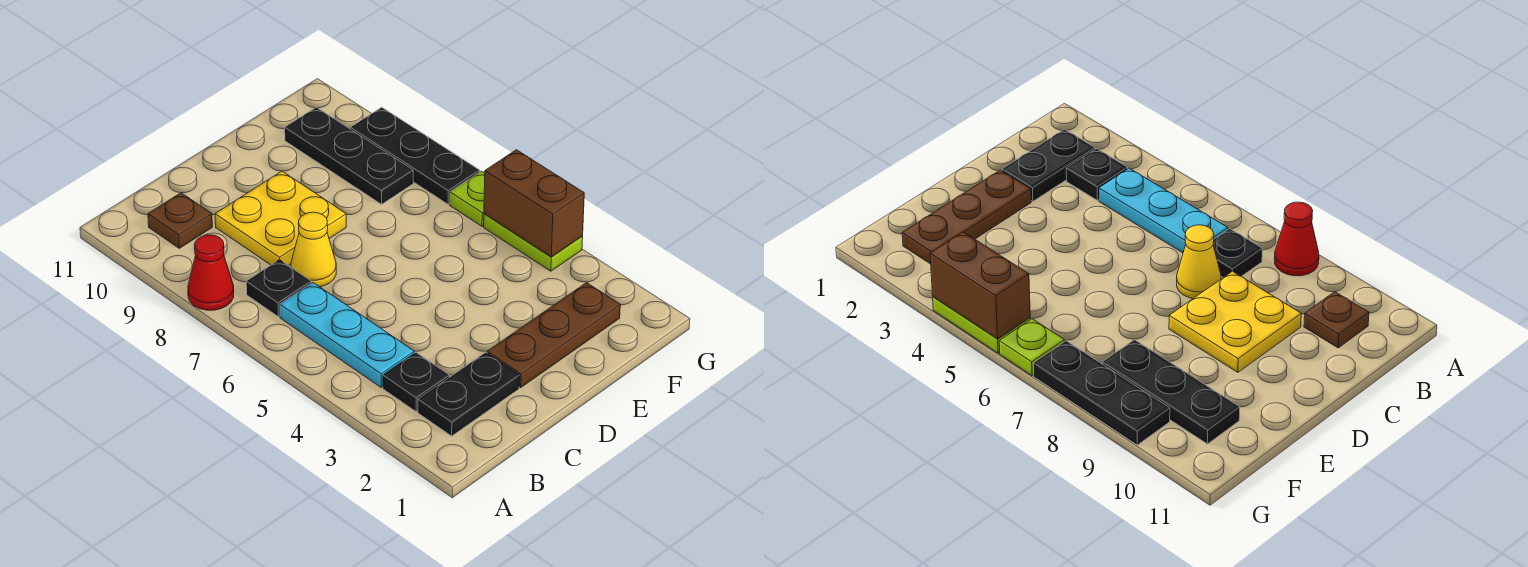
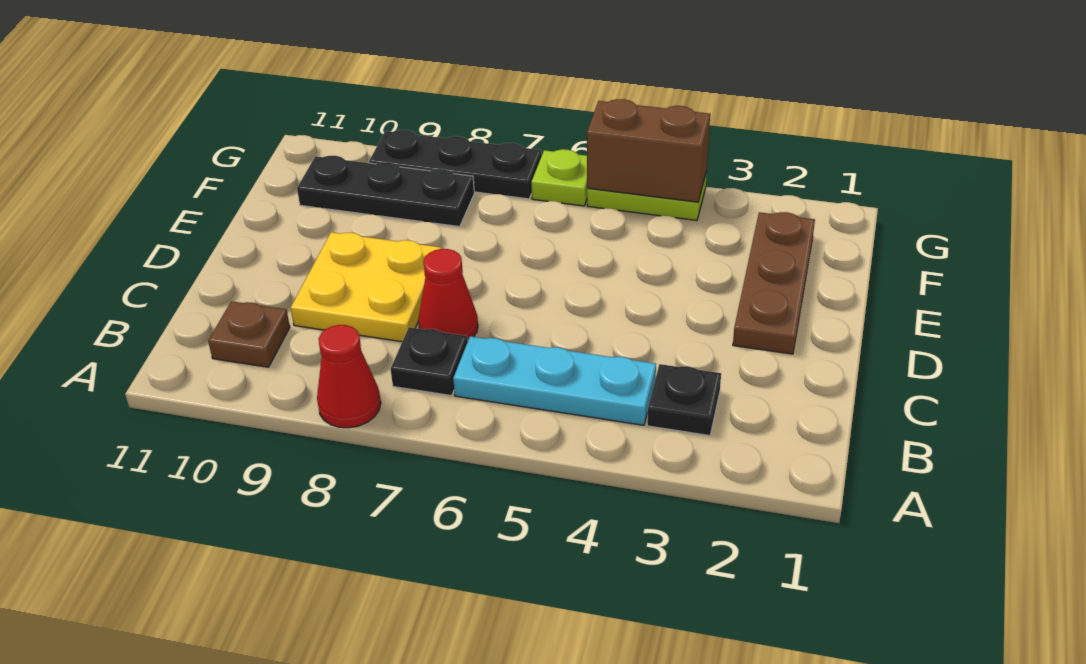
black 1x2 plate [418,352,519,436] -> none
yellow 1x1 cone [291,212,336,287] -> red 1x1 cone [418,249,478,342]

